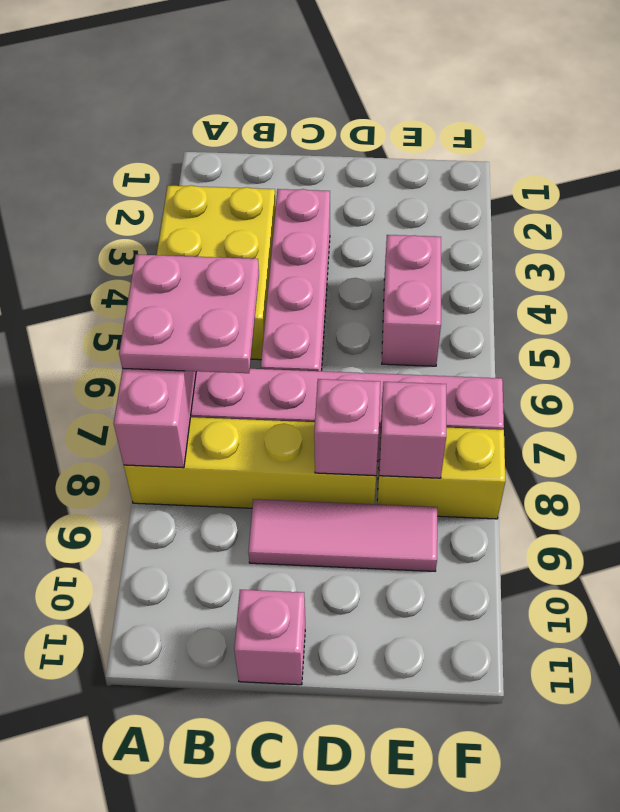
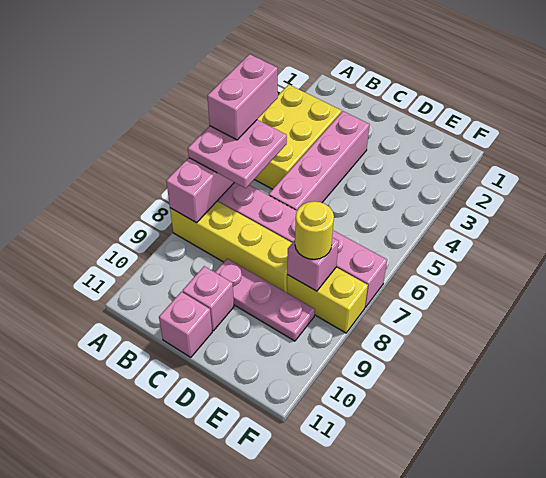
pink 1x3 tile [248,499,437,571] -> pink 1x3 plate [215,259,315,341]
pink 1x1 brick [314,379,380,476] -> pink 1x1 brick moved to [183,266,234,331]
pink 1x2 brick [382,235,441,366] -> pink 1x2 brick moved to [207,54,278,140]
none -> yellow 1x1 round brick [295,201,334,259]

